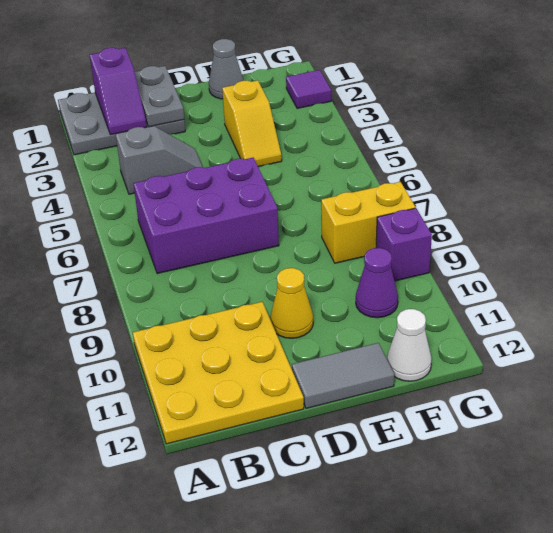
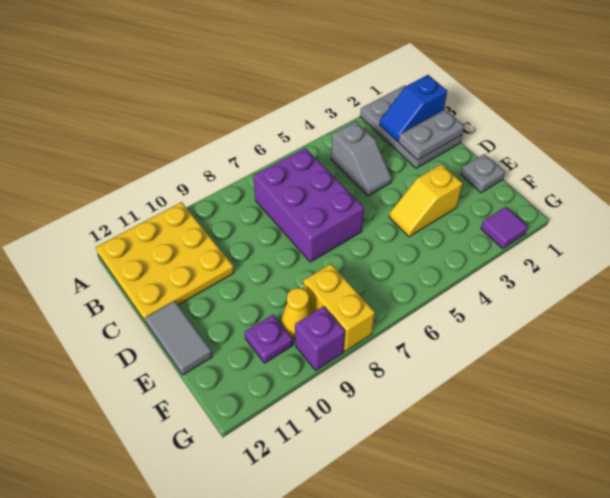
purple 1x2 slope [90,48,147,135] -> blue 1x2 slope [379,75,447,142]
yellow 1x1 cone [270,268,313,338] -> yellow 1x1 cone moved to [281,288,313,338]
grey 1x1 cone [209,39,244,99] -> grey 1x1 plate [461,154,505,193]
purple 1x1 cone [356,248,398,318] -> purple 1x1 plate [245,315,293,363]
white 1x1 cone [387,309,432,381] -> none

